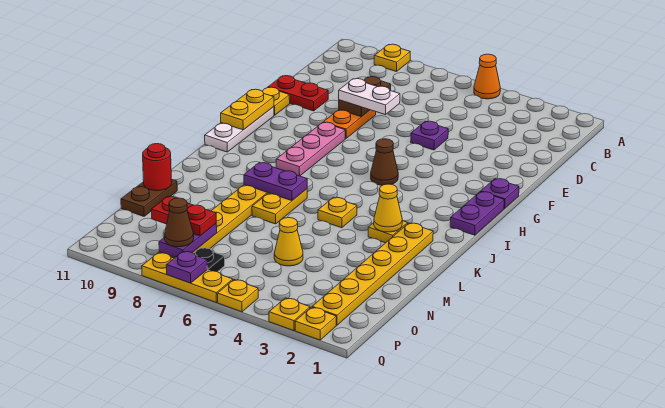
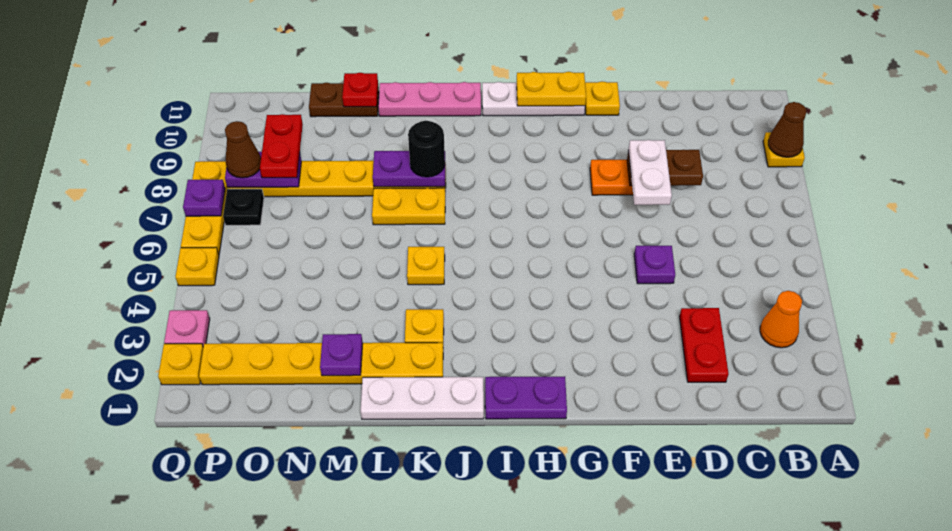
orange 1x1 cone [474,54,500,99] -> orange 1x1 cone moved to [760,291,802,348]
red 1x2 plate [268,76,328,111] -> red 1x2 plate moved to [680,308,729,382]
purple 1x1 plate [481,179,519,208] -> purple 1x1 plate moved to [320,334,363,376]
pink 1x3 plate [276,122,345,176] -> pink 1x3 plate moved to [378,82,481,116]
brown 1x1 cone [371,139,398,185] -> brown 1x1 cone moved to [768,102,807,157]
none -> white 1x3 plate [361,377,484,419]
yellow 1x1 cone [374,184,402,232] -> none
purple 1x2 plate [244,163,307,201] -> purple 1x2 plate turned to [373,151,445,187]
none -> black 1x1 round brick [408,121,445,177]
red 1x1 round brick [143,144,172,191] -> red 1x1 plate [342,73,378,107]
yellow 1x1 cone [274,218,303,266] -> none
yellow 1x1 plate [269,298,310,331] -> pink 1x1 plate [164,310,210,347]

